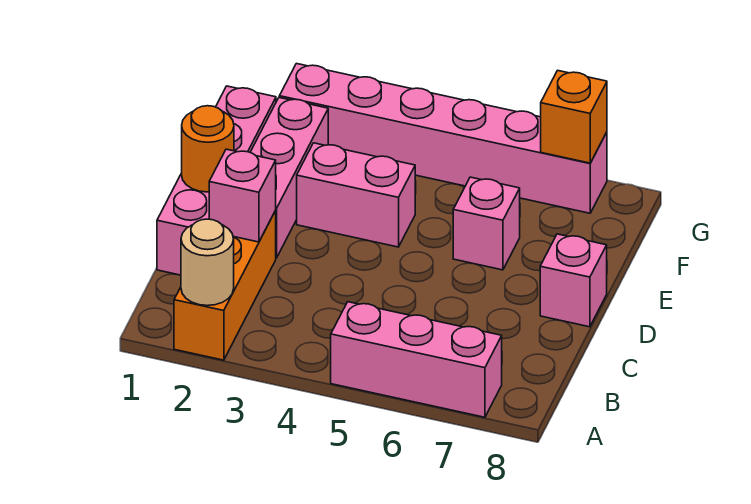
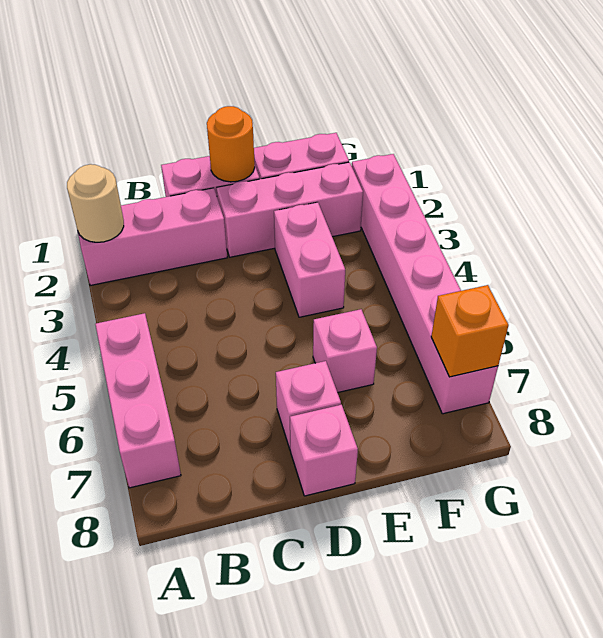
orange 1x3 brick [174,211,276,360] -> pink 1x3 brick [78,188,227,286]
pink 1x1 brick [209,149,276,242] -> pink 1x1 brick moved to [276,361,341,449]

